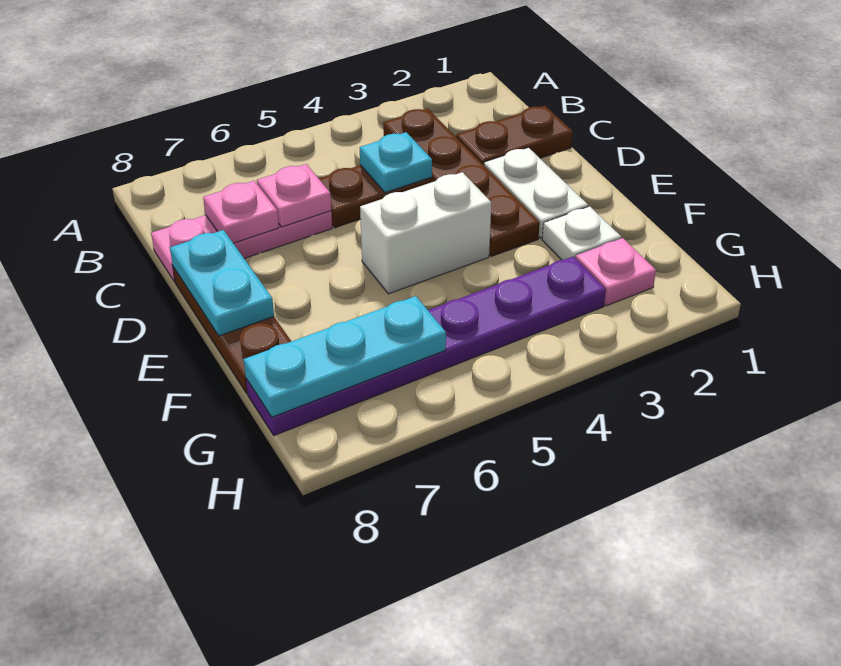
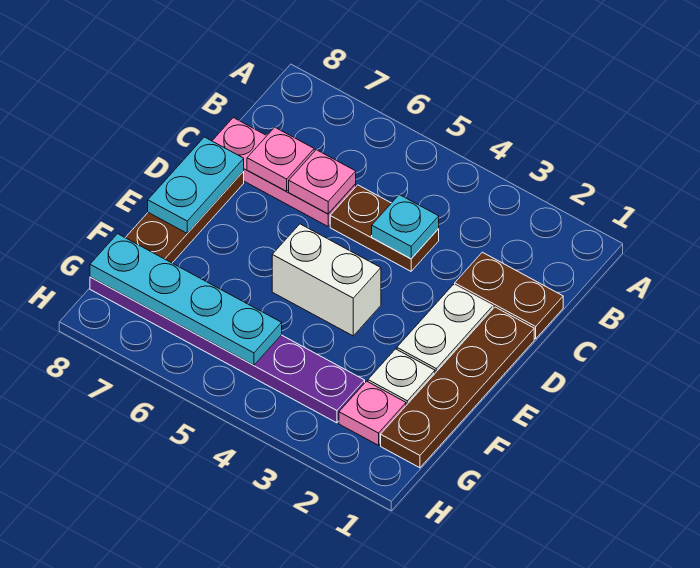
brown 1x4 plate [383,108,540,256] -> brown 1x4 plate moved to [381,307,534,468]
cyan 1x3 plate [244,296,446,417] -> cyan 1x4 plate [90,234,282,365]

